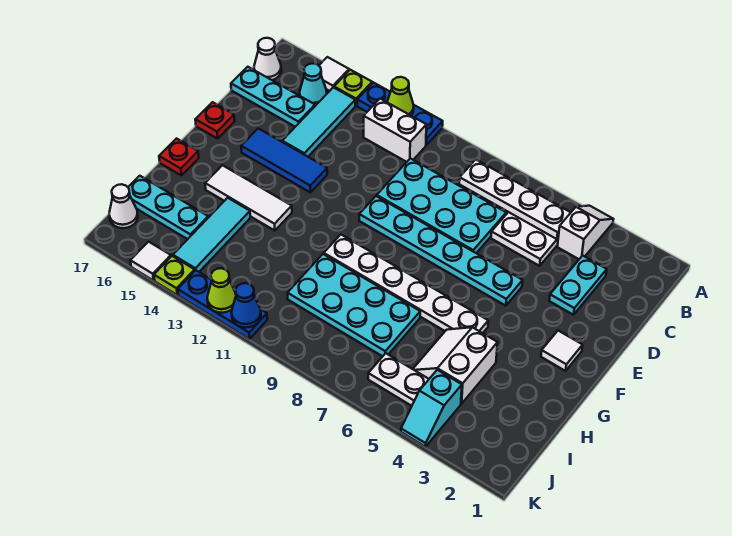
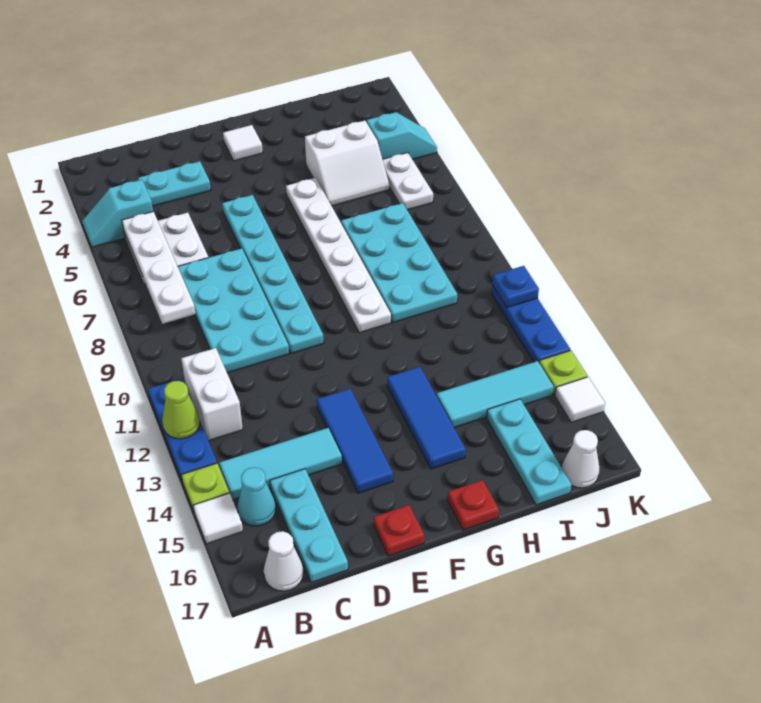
white 1x2 slope [557,206,613,259] -> cyan 1x2 slope [82,180,153,247]
white 1x3 tile [205,165,292,231] -> blue 1x3 tile [387,367,466,469]
blue 1x1 cone [232,283,261,328] -> blue 1x1 plate [492,266,539,308]
lime 1x1 cone [207,268,236,313] -> none

